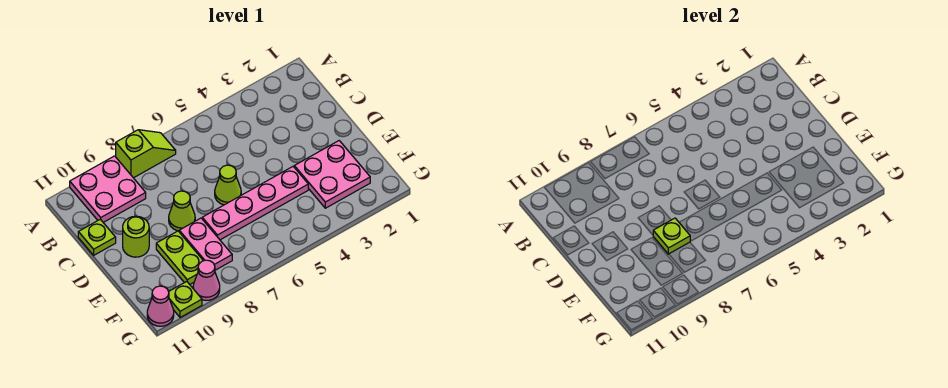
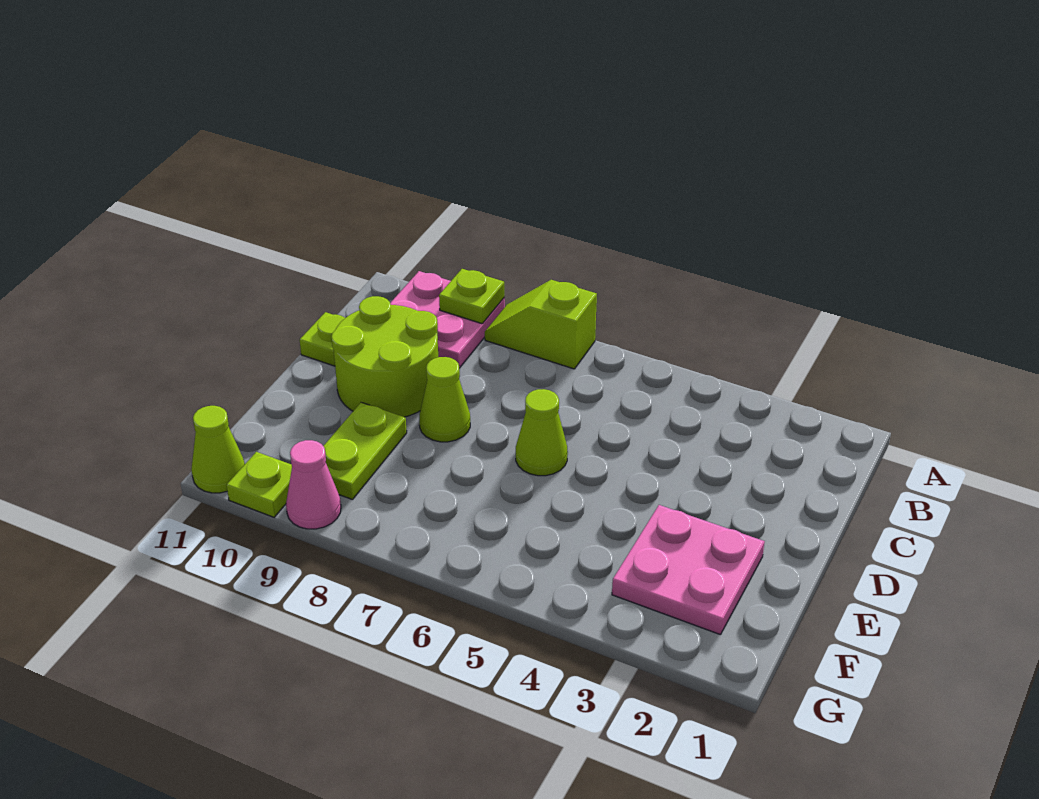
lime 1x2 slope [116,130,176,178] -> lime 1x2 slope turned to [485,280,597,369]
lime 1x1 round brick [123,216,149,257] -> lime 2x2 round brick [331,296,438,417]
pink 1x4 plate [202,167,308,240] -> none
pink 1x2 plate [179,218,232,270] -> none
lime 1x1 plate [653,218,690,254] -> lime 1x1 plate moved to [439,269,504,324]
pink 1x1 cone [147,286,174,326] -> lime 1x1 cone [191,406,245,493]

